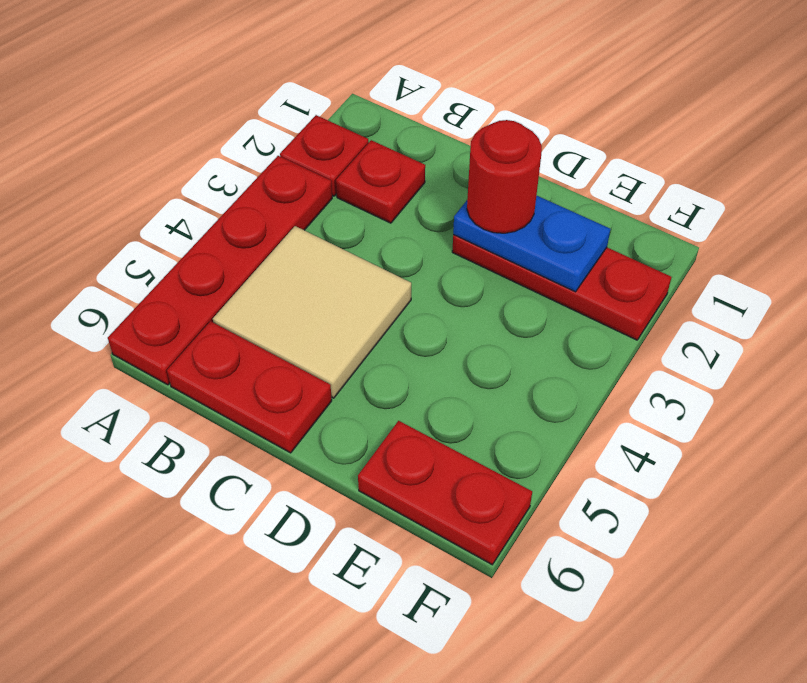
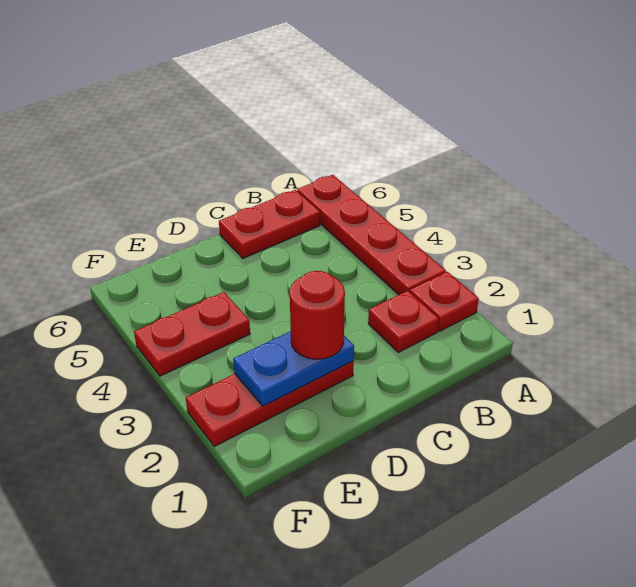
tan 2x2 tile [213,226,411,398] -> none
red 1x2 plate [358,421,532,565] -> red 1x2 plate moved to [134,292,250,376]

